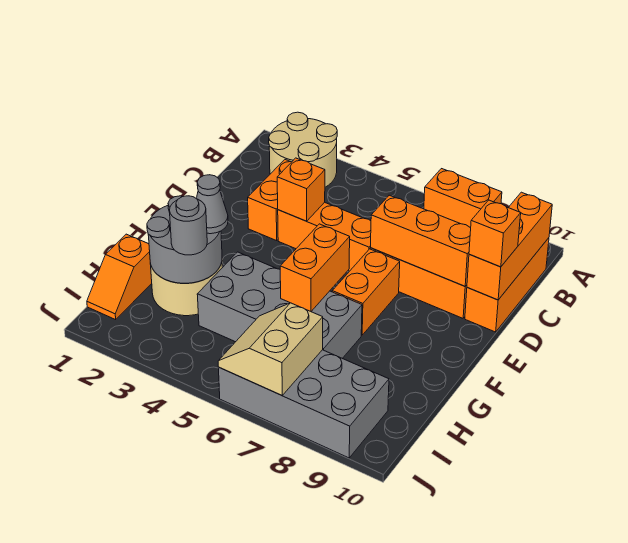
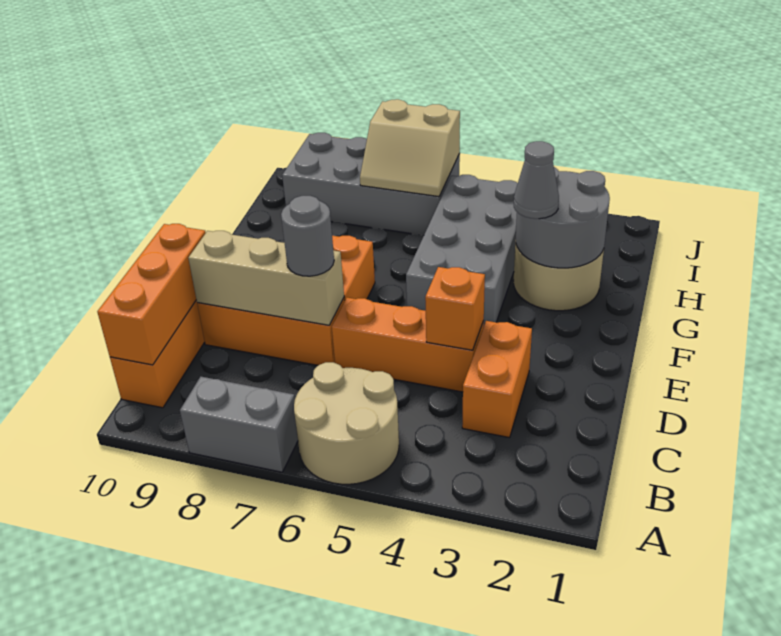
tan 2x2 round brick [269,112,337,187] -> tan 2x2 round brick moved to [294,362,399,484]
orange 1x2 brick [424,169,502,228] -> grey 1x2 brick [180,377,298,472]
orange 1x3 brick [370,195,471,286] -> tan 1x3 brick [188,231,344,325]
orange 1x1 brick [469,200,521,267] -> none
orange 1x2 brick [280,224,350,311] -> none
grey 2x4 brick [197,252,362,358] -> grey 2x4 brick turned to [406,175,518,327]
orange 1x2 slope [87,234,152,320] -> none
grey 1x1 round brick [170,196,207,255] -> grey 1x1 round brick moved to [281,196,334,276]
tan 2x2 slope [218,303,323,395] -> tan 2x2 slope turned to [360,99,460,197]

